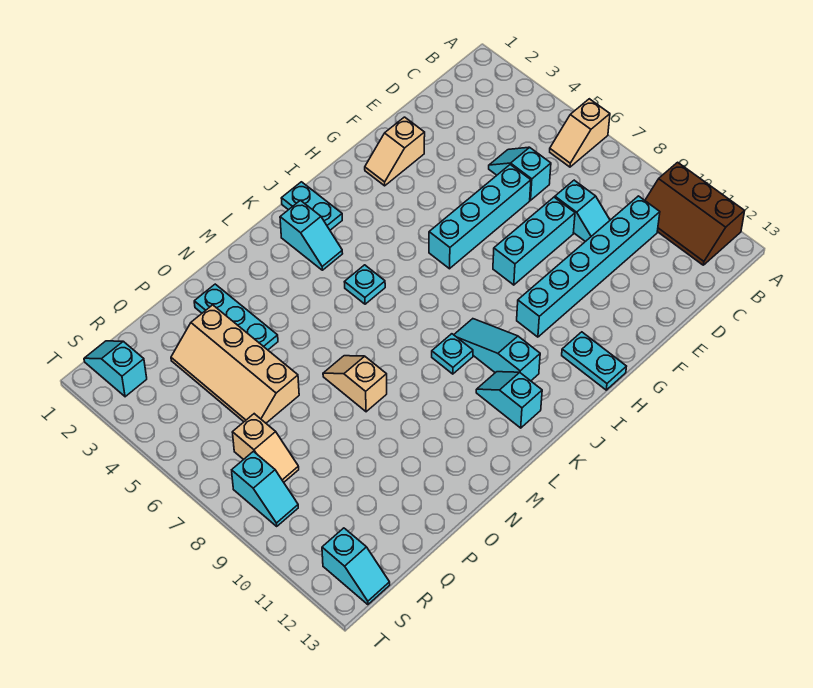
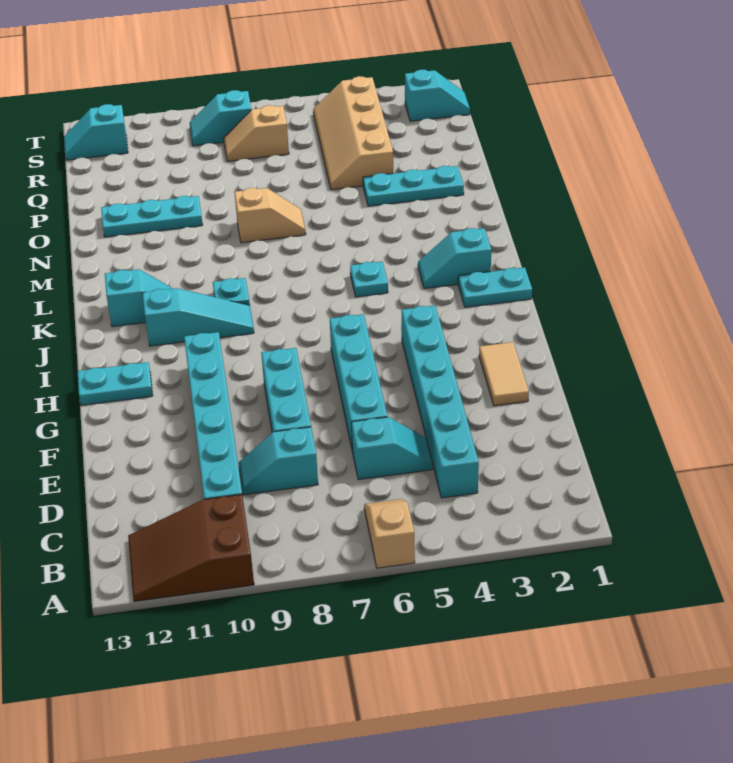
brown 2x3 slope [645,162,744,265] -> brown 2x3 slope turned to [128,494,254,601]
none -> cyan 1x6 brick [402,305,479,498]
tan 1x2 slope [365,117,425,186] -> tan 1x2 tile [479,342,529,406]
none -> cyan 1x3 plate [101,196,202,237]
tan 2x4 slope [171,305,299,423] -> tan 2x4 slope turned to [313,76,393,190]

